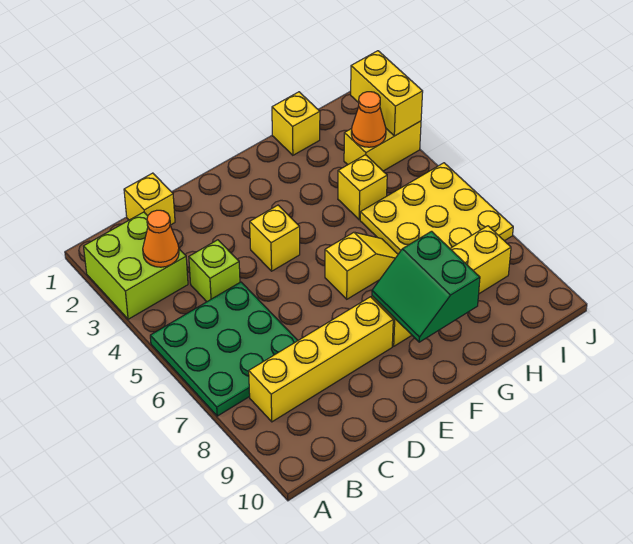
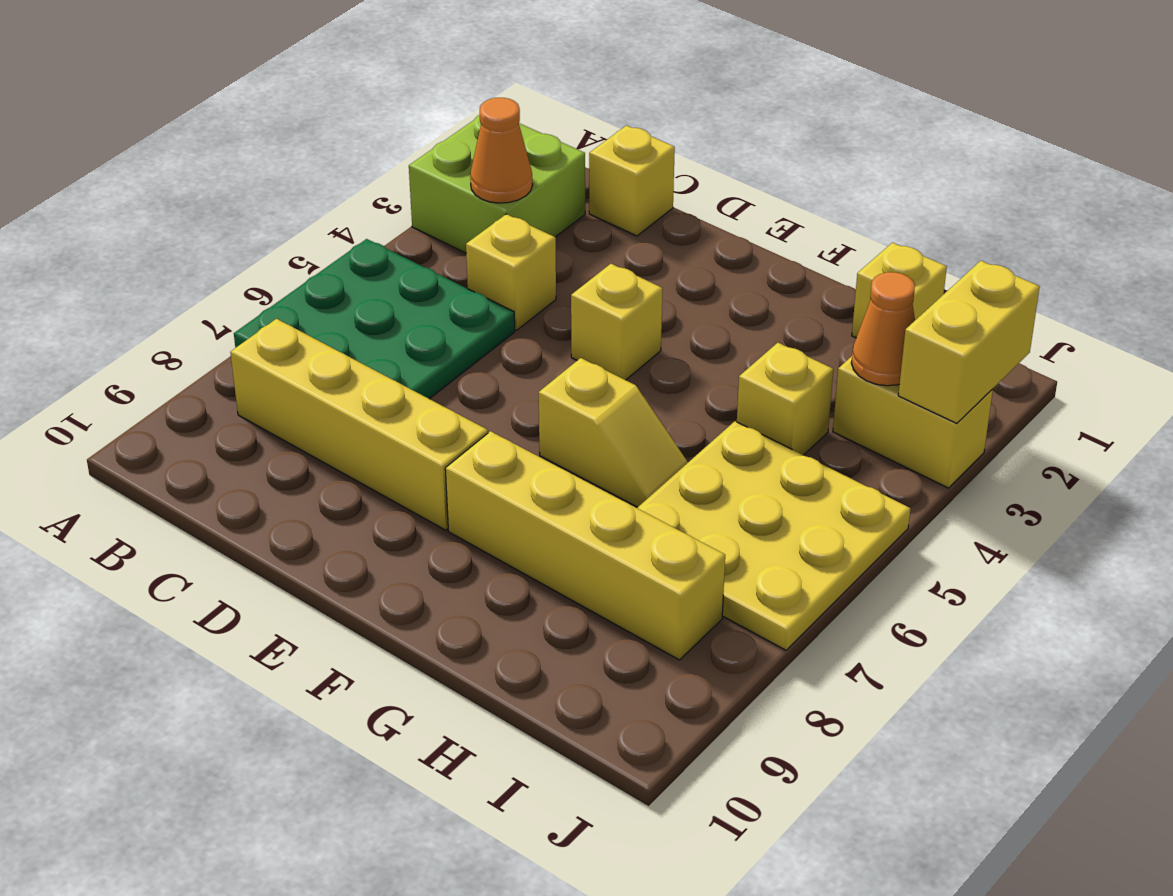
lime 1x1 brick [189,240,240,302] -> yellow 1x1 brick [466,214,556,330]
green 2x2 slope [372,231,480,342] -> none

